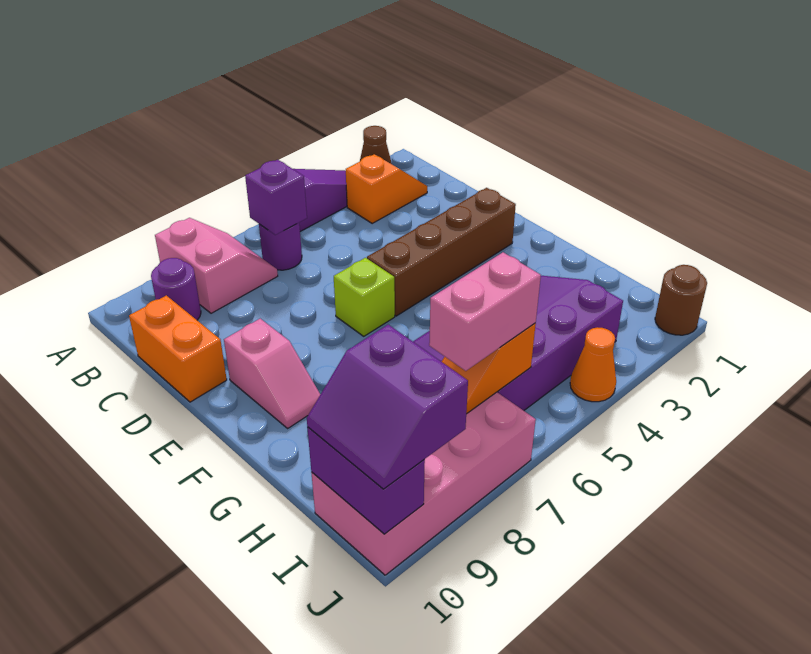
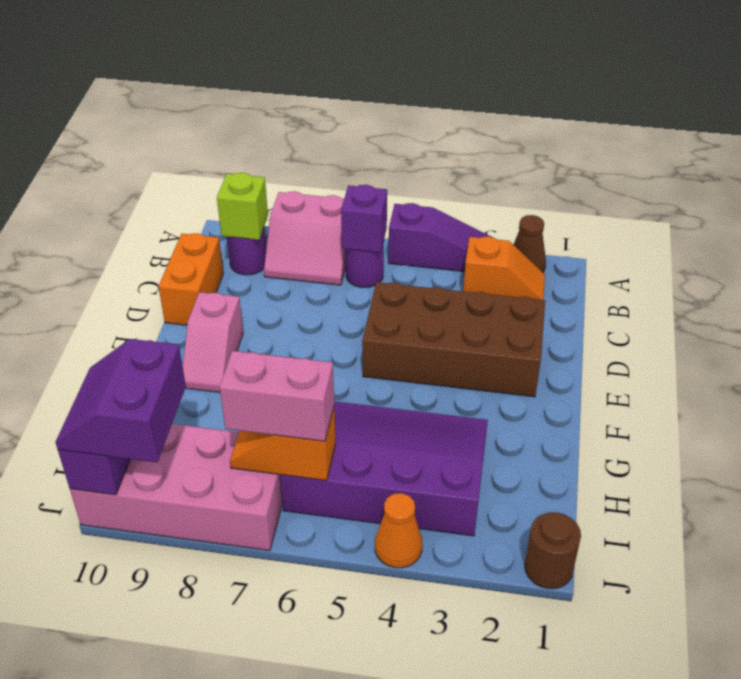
pink 2x2 slope [155,218,278,313] -> pink 2x2 slope turned to [264,191,346,285]
brown 1x4 brick [367,188,516,316] -> brown 2x4 brick [362,282,545,397]
lime 1x1 brick [334,258,395,336] -> lime 1x1 brick moved to [217,173,268,240]

